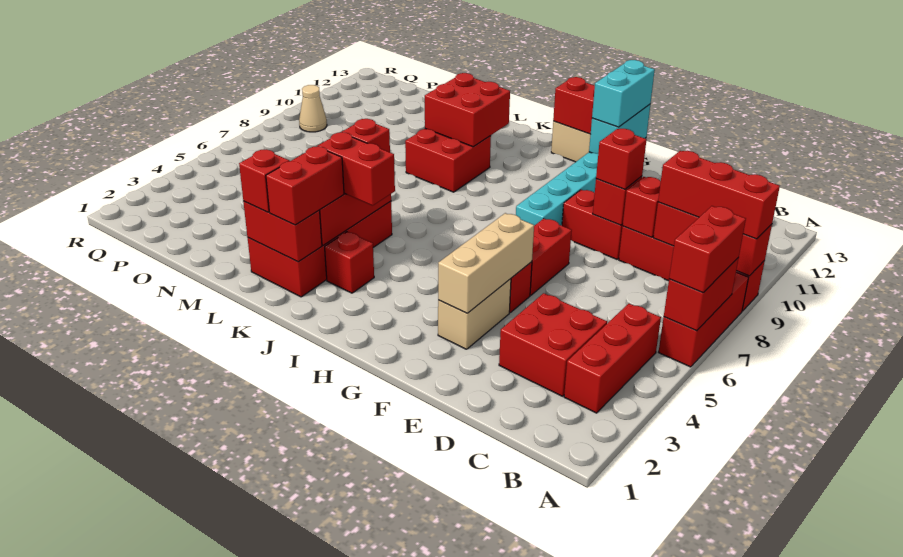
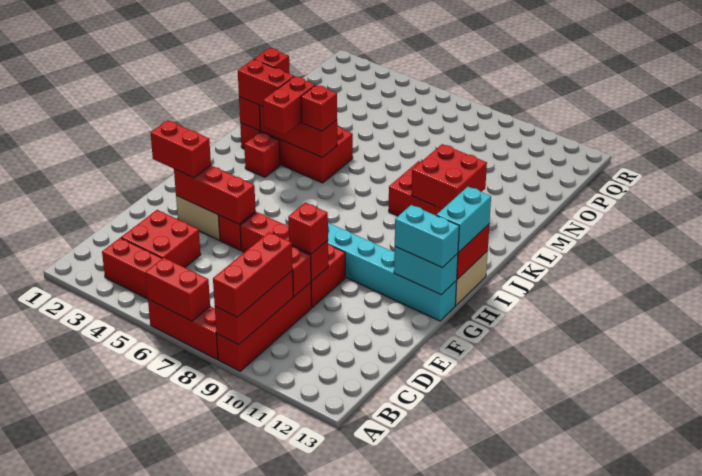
red 1x2 brick [669,206,746,293] -> red 1x2 brick moved to [151,120,211,178]
tan 1x3 brick [438,213,534,313] -> red 1x3 brick [174,166,256,224]
none -> cyan 1x2 brick [436,187,491,252]
tan 1x1 cone [299,85,327,132] -> none

